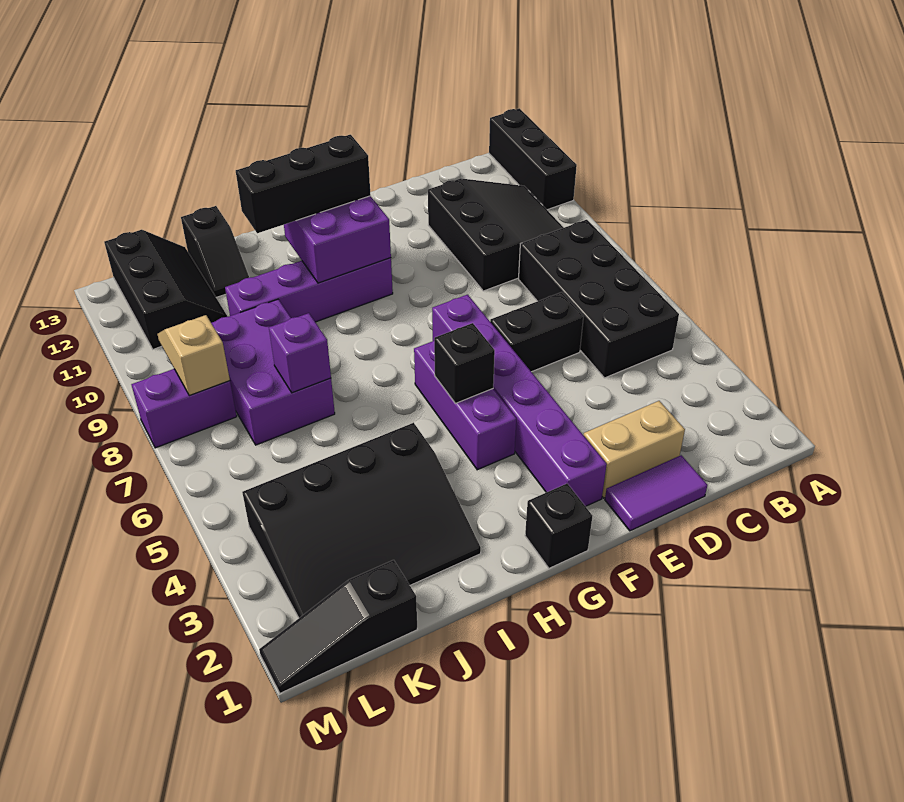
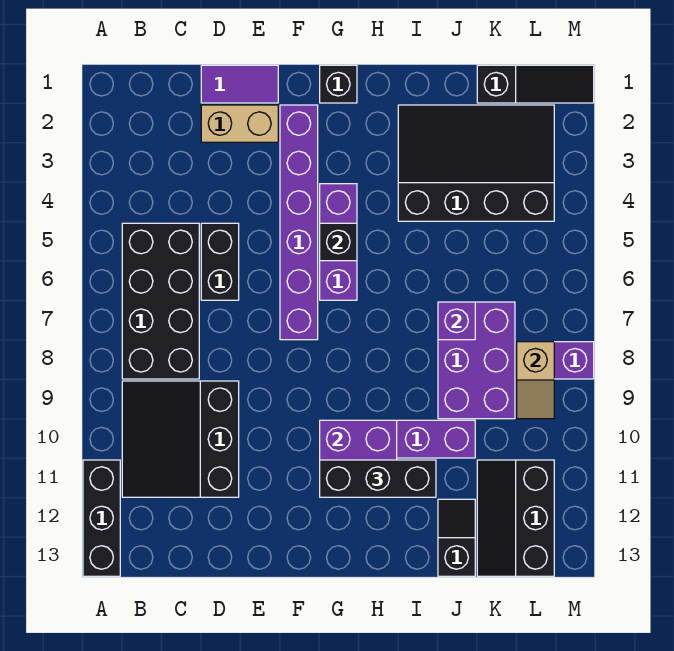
black 1x2 brick [490,292,584,372] -> black 1x2 brick turned to [201,223,239,300]

